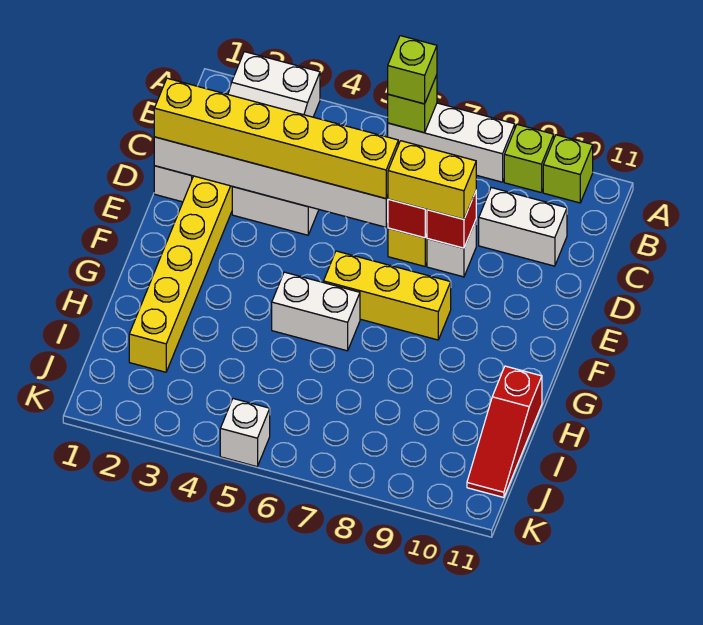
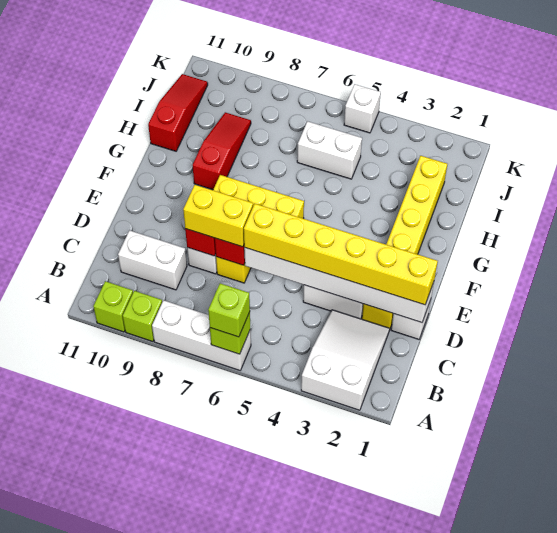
white 1x2 brick [272,272,360,351] -> white 1x2 brick moved to [297,121,362,179]
none -> red 1x3 slope [193,112,251,190]

